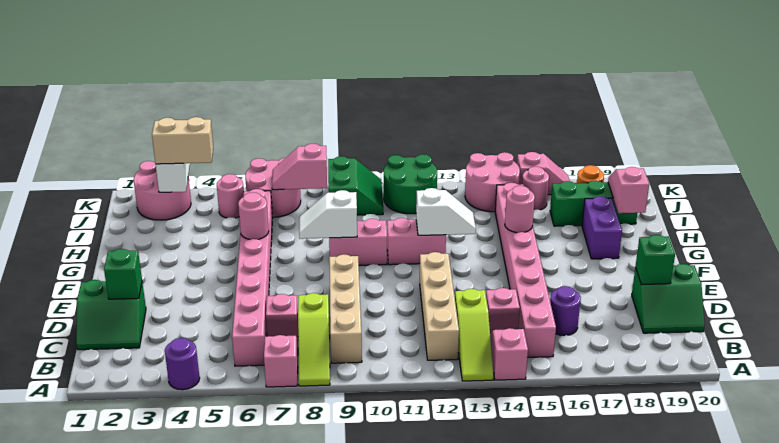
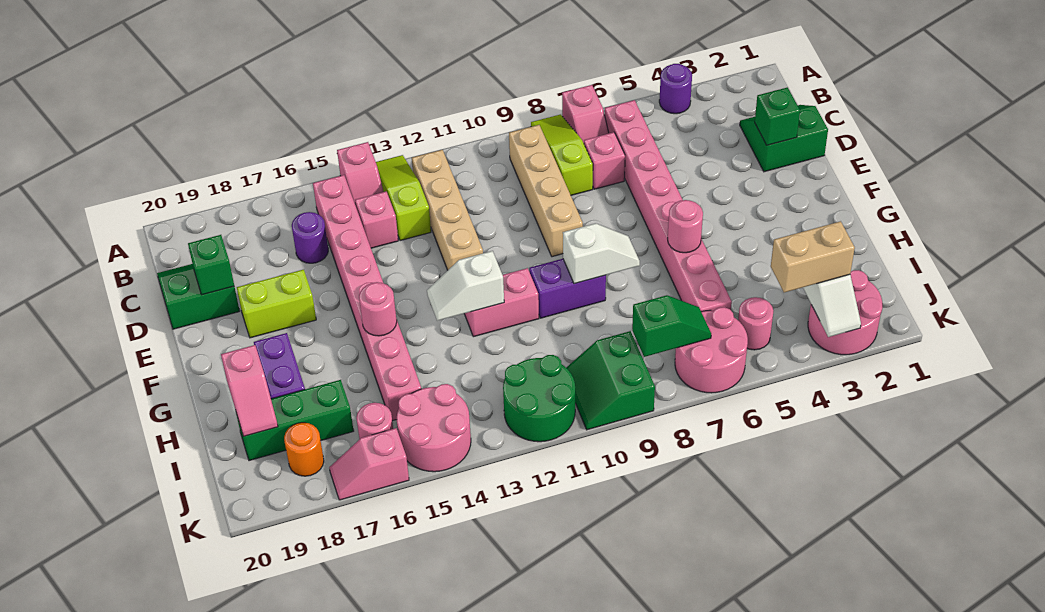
none -> lime 1x2 brick [237,270,316,338]
pink 1x2 brick [329,219,387,265] -> purple 1x2 brick [529,259,606,318]
pink 1x2 slope [272,144,327,190] -> green 1x2 slope [632,295,711,357]

